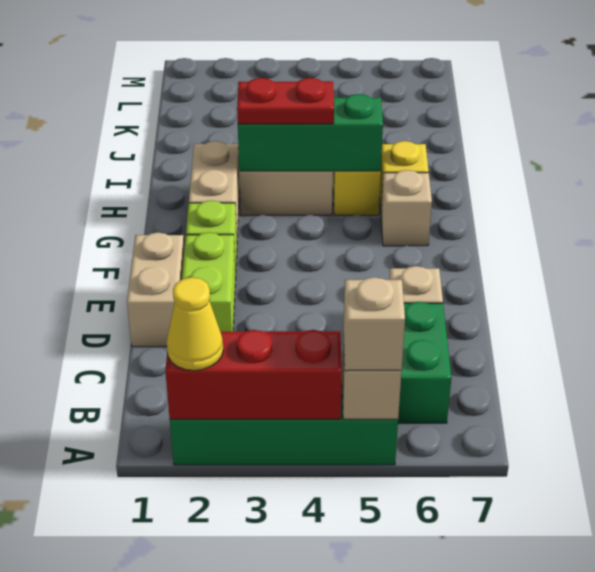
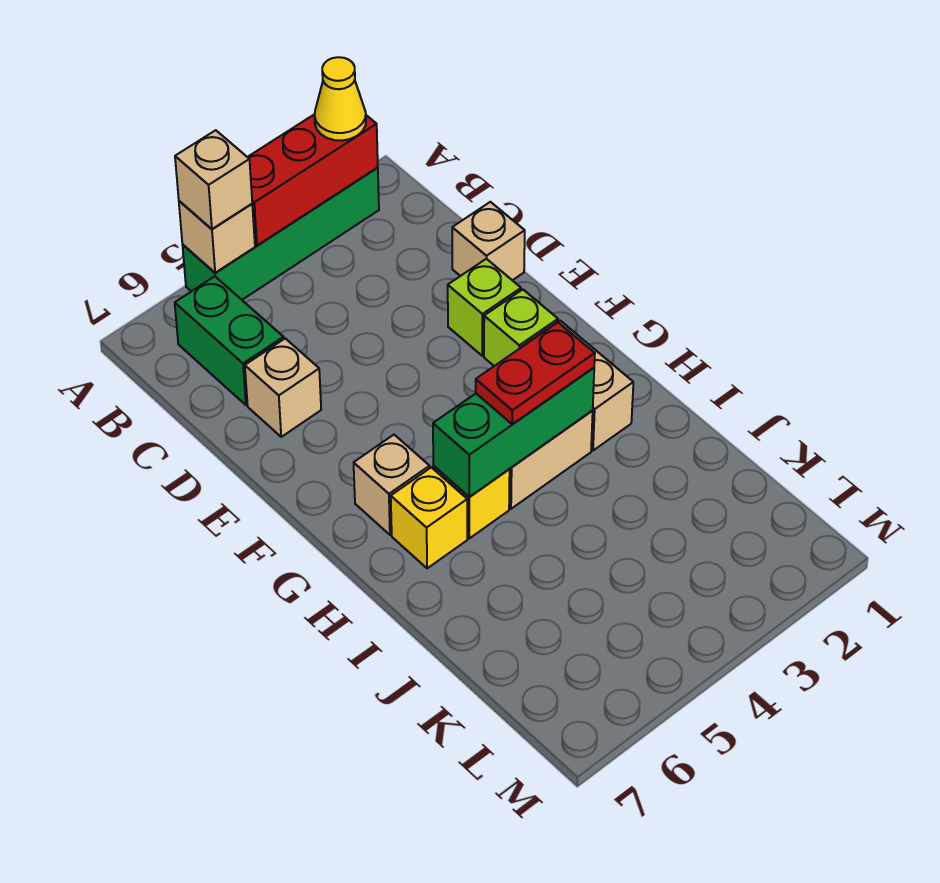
tan 1x2 brick [127,232,184,347] -> tan 1x1 brick [452,202,525,280]
lime 1x2 brick [182,232,236,332] -> lime 1x1 brick [448,259,521,356]

